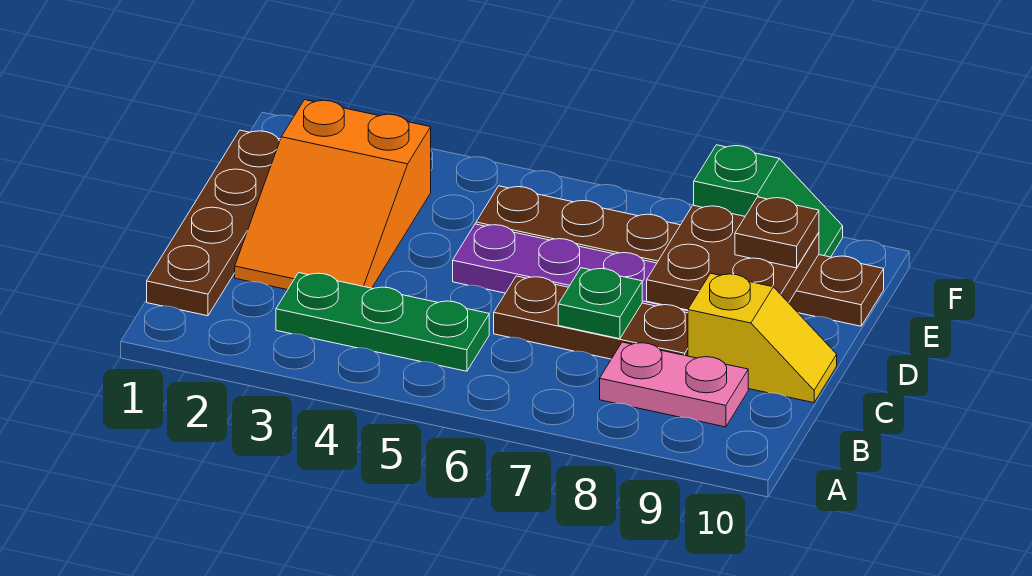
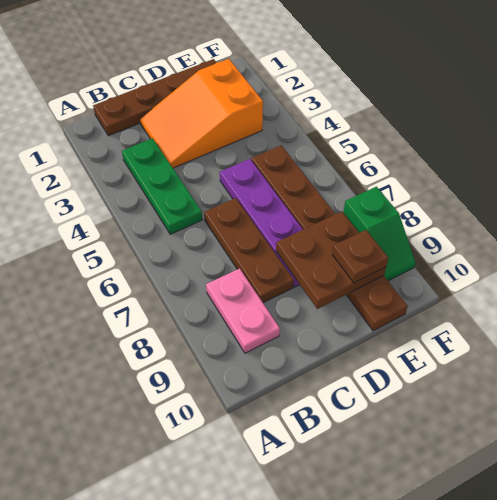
green 1x1 plate [558,268,642,339] -> none
yellow 1x2 slope [688,273,837,403] -> none

